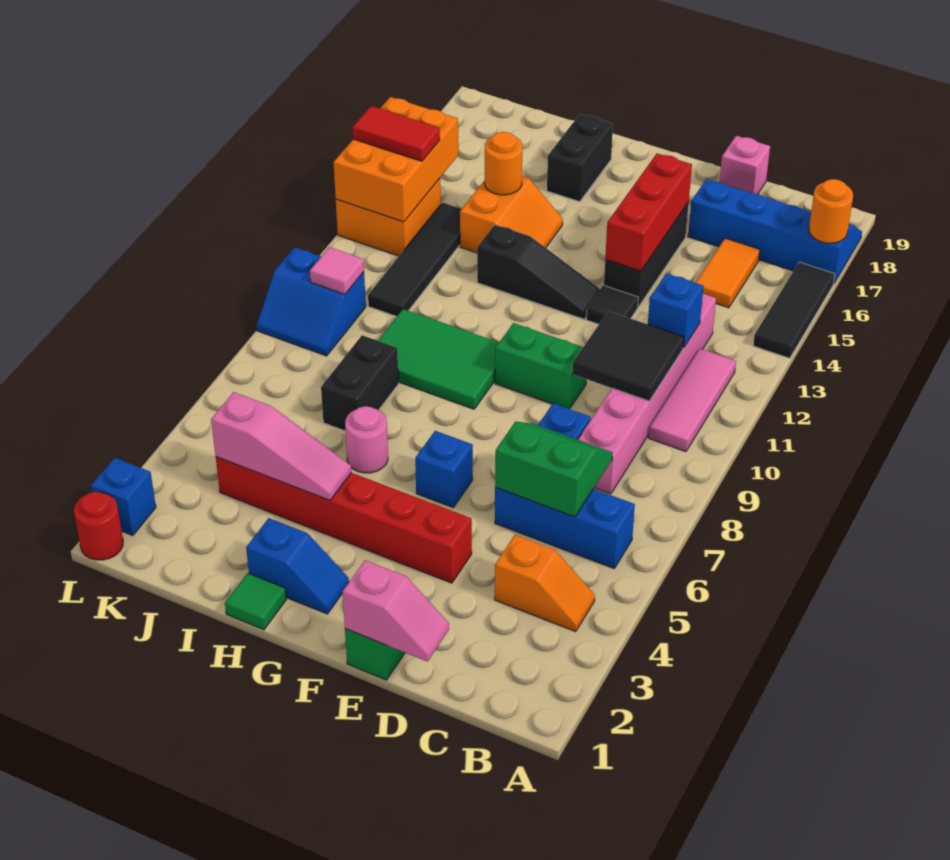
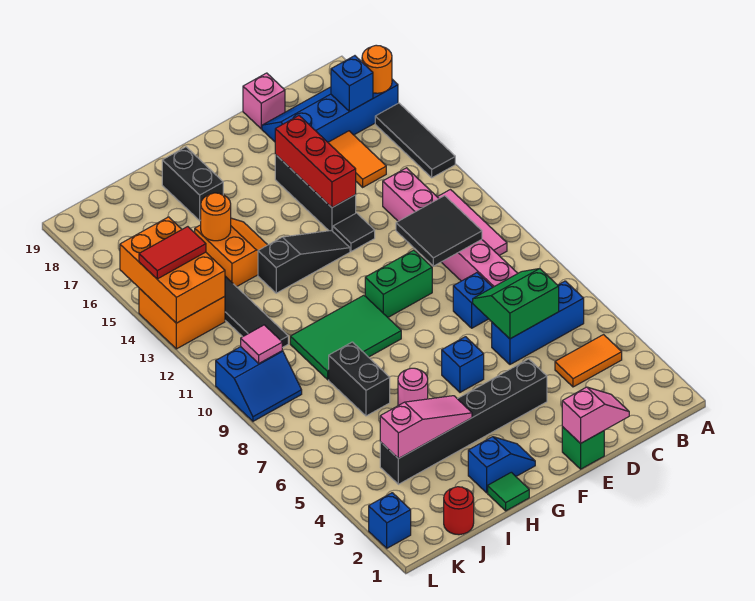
orange 1x2 slope [495,535,595,632] -> orange 1x2 tile [555,335,622,387]
blue 1x1 brick [648,273,704,347] -> blue 1x1 brick moved to [331,56,373,112]
red 1x6 brick [216,457,472,583] -> black 1x6 brick [380,359,547,484]
red 1x1 round brick [74,492,123,560] -> red 1x1 round brick moved to [444,487,474,535]

